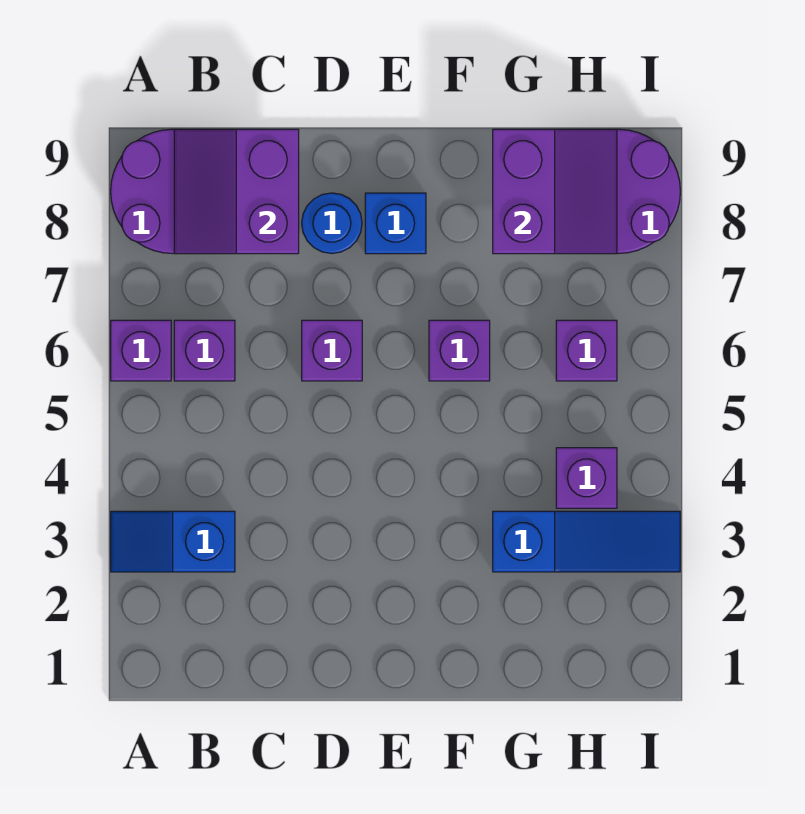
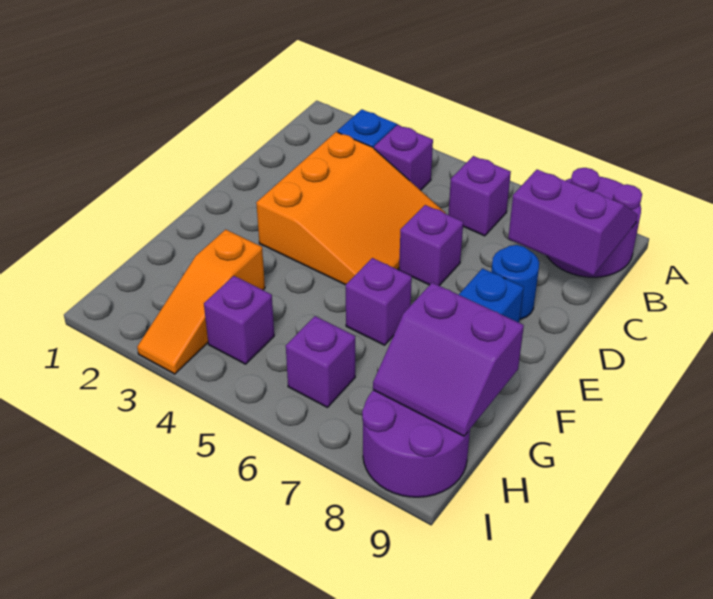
purple 1x1 brick [111,320,171,381] -> purple 1x1 brick moved to [374,125,433,190]
none -> orange 3x3 slope [256,132,446,285]
blue 1x3 slope [493,511,680,572] -> orange 1x3 slope [137,230,265,374]

